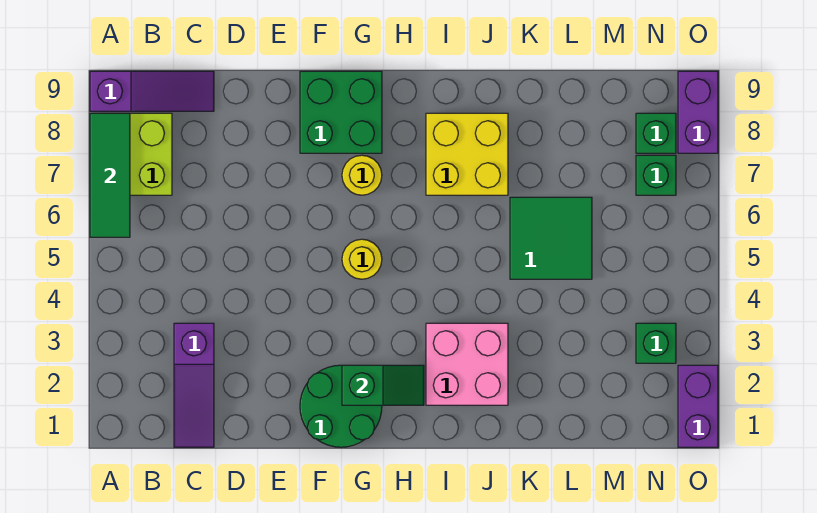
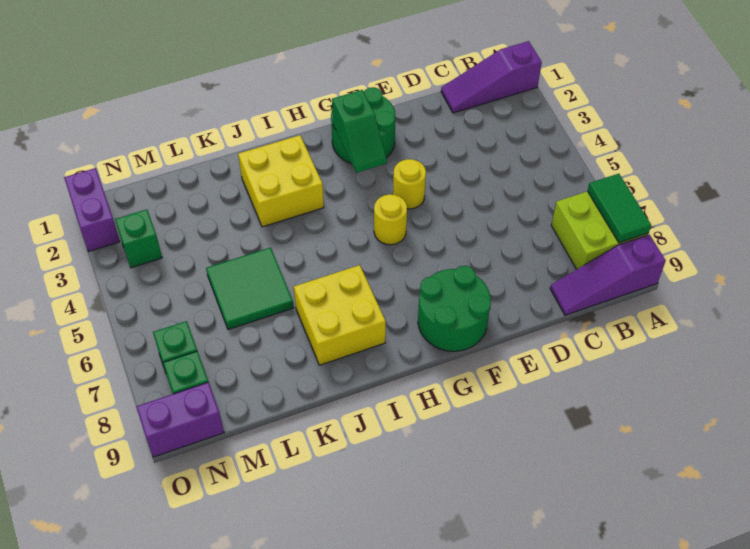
green 1x3 tile [90,113,130,237] -> green 1x2 tile [588,174,651,243]
purple 1x3 slope [174,323,214,447] -> purple 1x3 slope turned to [441,41,542,113]
green 2x2 brick [300,71,382,153] -> green 2x2 round brick [418,266,491,351]
green 1x2 slope [342,365,424,405] -> green 1x2 slope turned to [332,90,387,173]
yellow 1x1 round brick [342,155,382,195] -> yellow 1x1 round brick moved to [393,159,426,209]
pink 2x2 brick [426,323,508,405] -> yellow 2x2 brick [238,135,324,227]
purple 1x2 brick [678,71,718,153] -> purple 1x2 brick turned to [136,382,224,457]

